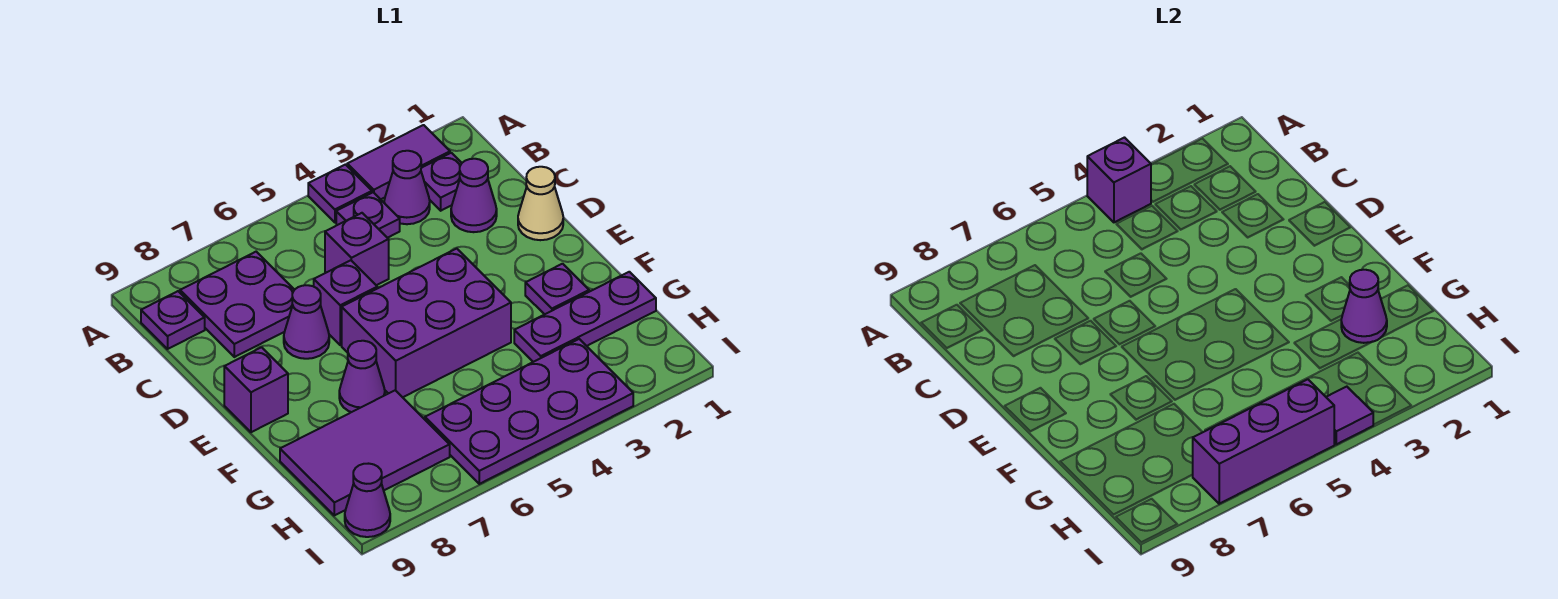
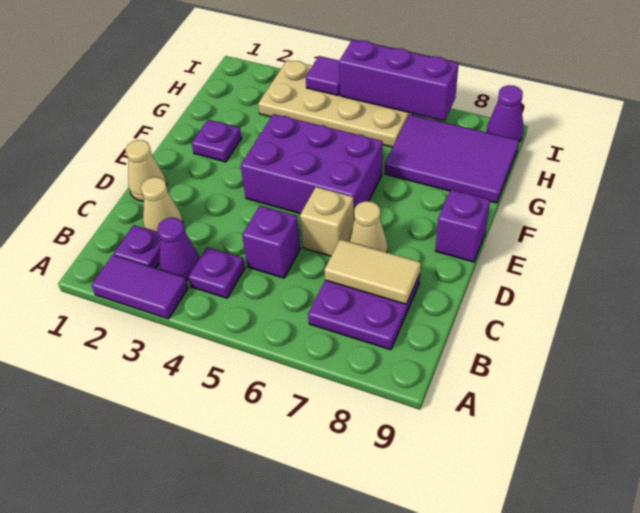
purple 1x1 plate [308,165,372,222] -> none
purple 1x1 brick [1087,138,1151,222] -> none
purple 1x1 plate [141,291,205,349] -> none
purple 1x1 cone [451,159,497,232] -> tan 1x1 cone [141,177,183,232]
none -> tan 1x2 tile [324,239,421,304]
purple 1x1 brick [314,260,377,345] -> tan 1x1 brick [300,187,354,256]
purple 1x1 cone [284,285,329,359] -> tan 1x1 cone [348,201,388,252]
purple 1x1 cone [339,341,385,412] -> none
purple 1x3 plate [514,272,656,362] -> none
purple 1x1 cone [1341,270,1387,343] -> none
purple 2x4 plate [425,339,633,484] -> tan 2x4 plate [258,60,413,147]

